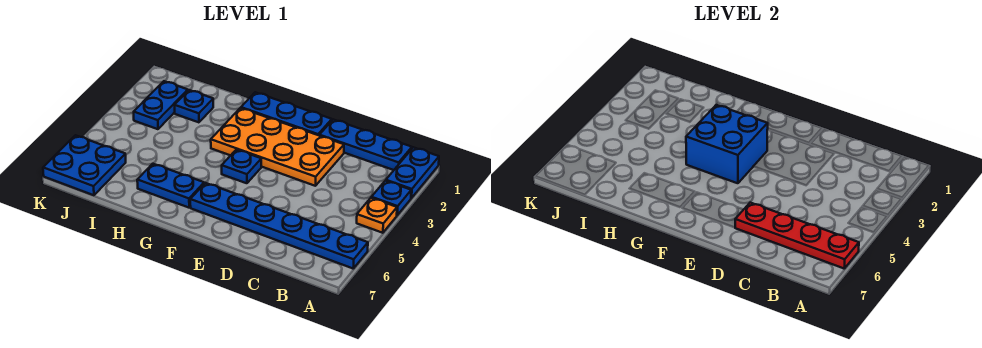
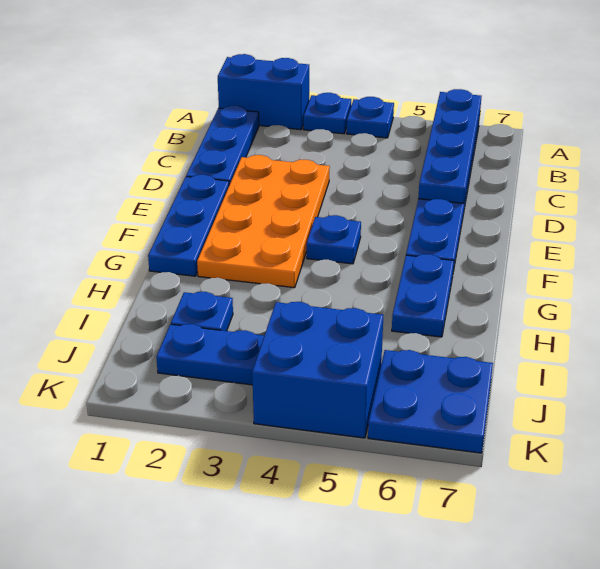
blue 1x2 plate [386,147,439,198] -> blue 1x2 brick [218,54,309,130]
orange 1x1 plate [357,198,397,233] -> blue 1x1 plate [347,97,394,138]
red 1x4 plate [735,203,859,268] -> blue 1x4 plate [418,89,482,203]
blue 2x2 brick [686,105,768,183] -> blue 2x2 brick moved to [252,302,383,438]

